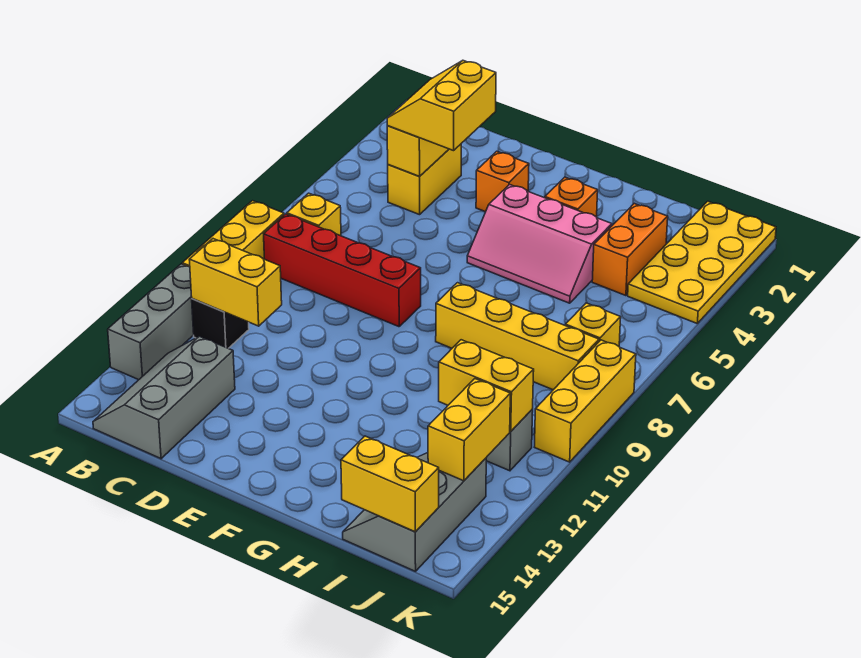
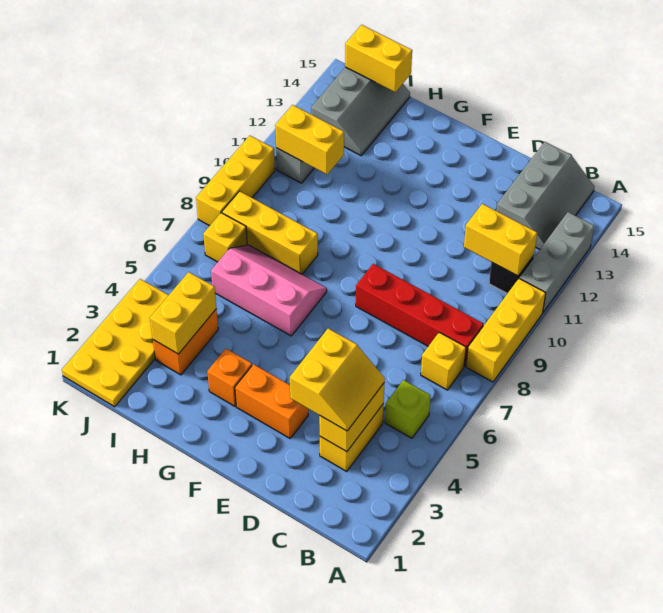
none -> lime 1x1 brick [385,380,431,438]
orange 1x1 brick [476,151,529,212] -> orange 1x2 brick [235,364,308,438]
pink 2x3 slope [467,184,612,303] -> pink 2x3 slope moved to [211,245,327,336]
yellow 1x4 brick [436,283,599,390] -> yellow 1x3 brick [222,191,318,274]
yellow 1x2 brick [428,379,510,481] -> yellow 1x2 brick moved to [150,272,216,354]

